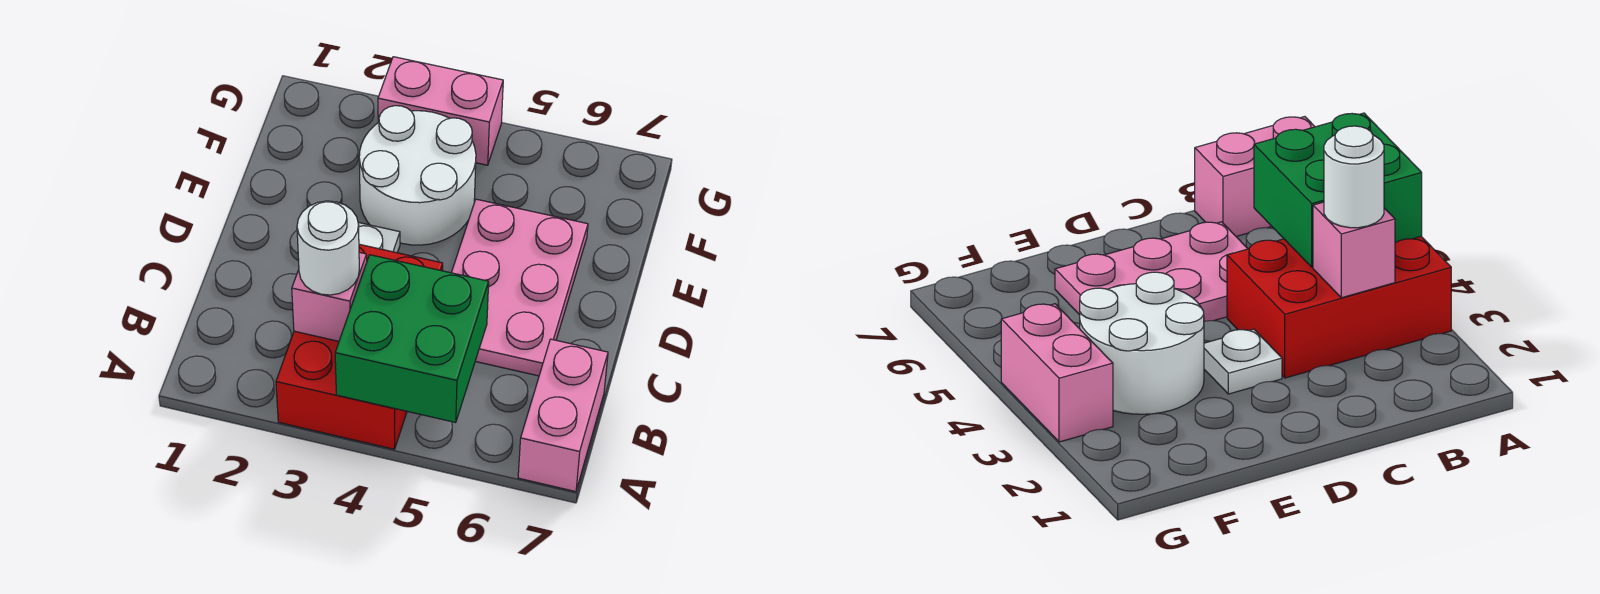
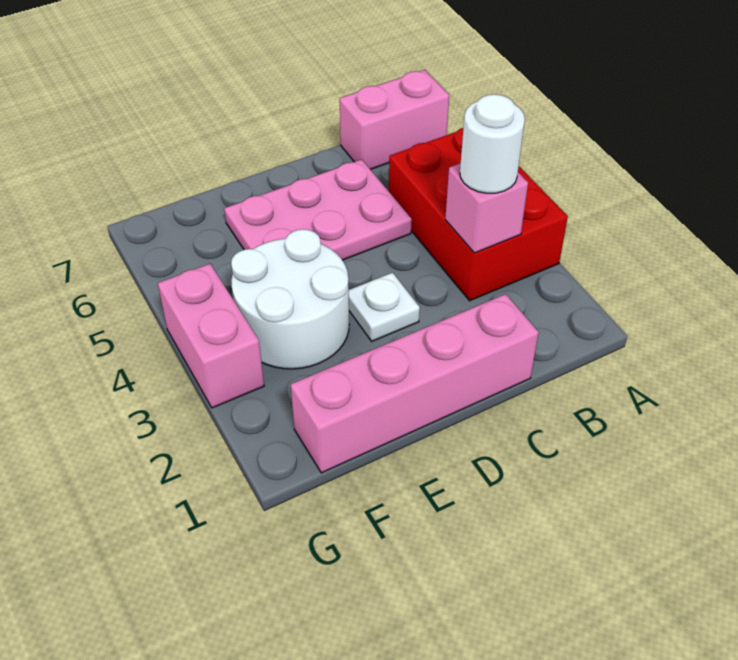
red 2x3 brick [276,244,443,449] -> red 2x3 brick turned to [389,128,568,301]
green 2x2 brick [335,255,489,423] -> none
none -> pink 1x4 brick [291,294,539,473]

